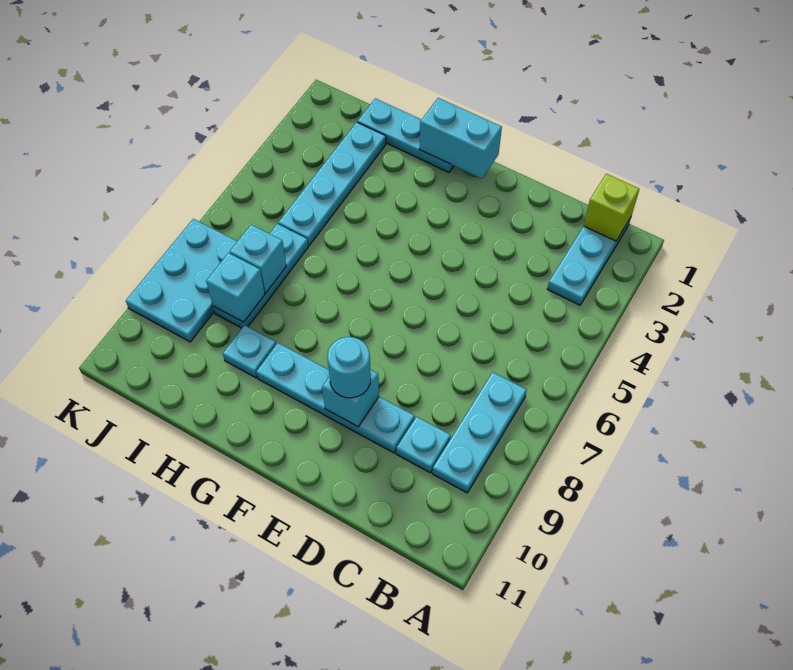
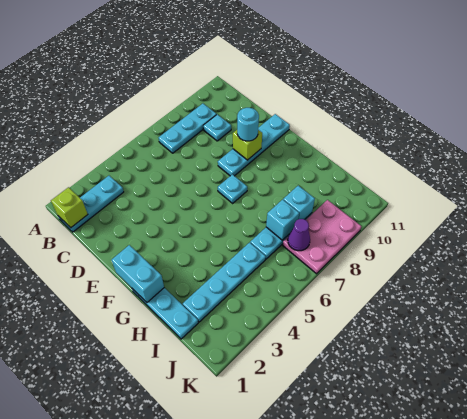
cyan 1x4 plate [256,343,415,453] -> cyan 1x4 plate turned to [218,114,290,176]
cyan 1x1 brick [322,369,379,427] -> lime 1x1 brick [233,130,262,160]
cyan 1x1 plate [223,325,276,378] -> cyan 1x1 plate moved to [218,174,247,203]
cyan 2x3 plate [126,219,237,342] -> pink 2x3 plate [283,200,361,274]
none -> purple 1x1 cone [288,219,310,251]

